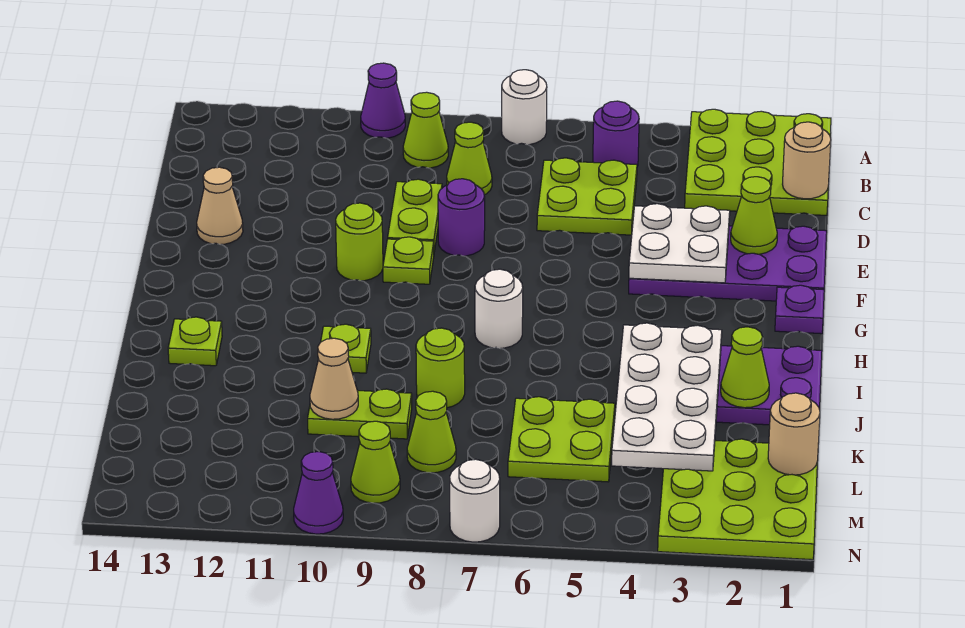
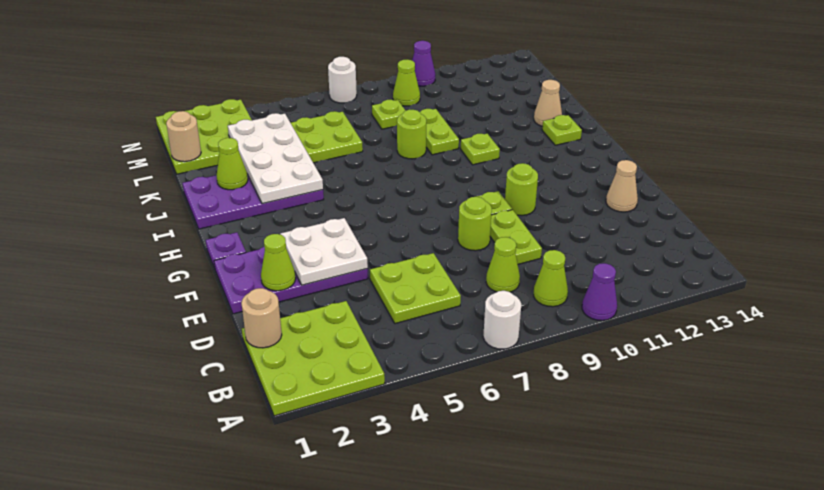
purple 1x1 round brick [593,101,639,166] -> none
purple 1x1 round brick [438,179,485,256] -> lime 1x1 round brick [458,197,492,251]
white 1x1 round brick [475,269,523,348] -> none
lime 1x2 plate [308,389,412,439] -> lime 1x2 plate turned to [420,109,459,155]
tan 1x1 cone [310,338,358,419] -> tan 1x1 cone moved to [534,80,562,126]
lime 1x1 cone [407,391,456,473] -> lime 1x1 plate [372,100,406,129]

